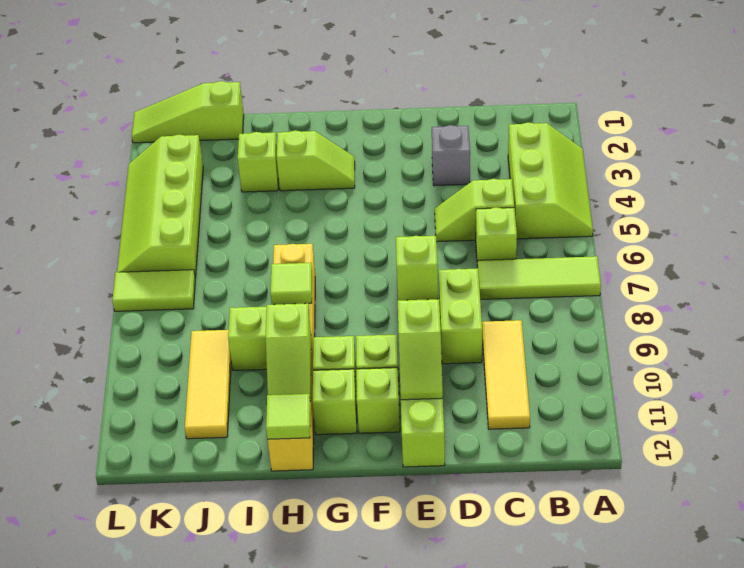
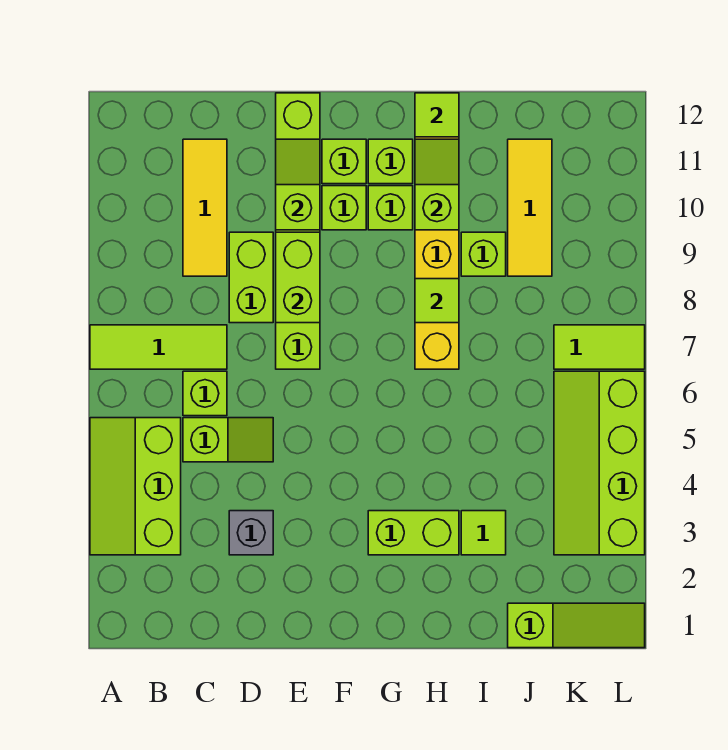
lime 1x1 brick [396,236,438,300] -> lime 1x2 brick [276,232,320,323]
lime 1x2 slope [277,130,355,191] -> lime 1x2 brick [368,511,459,555]
lime 1x1 brick [238,132,279,192] -> lime 1x1 tile [461,511,506,555]
lime 2x4 slope [117,135,203,278] -> lime 2x4 slope turned to [554,371,645,555]

